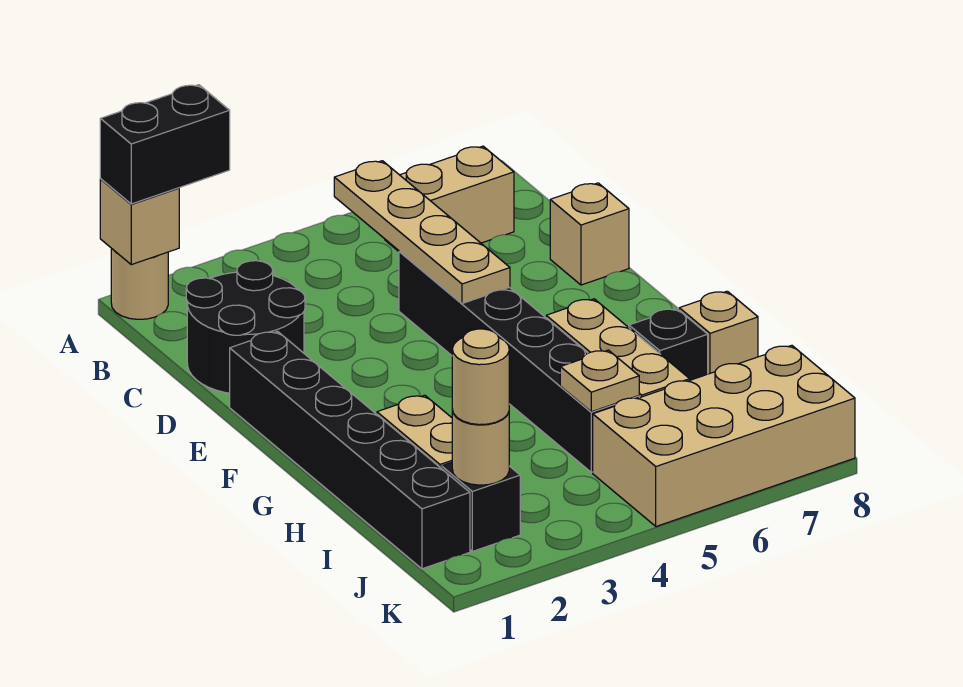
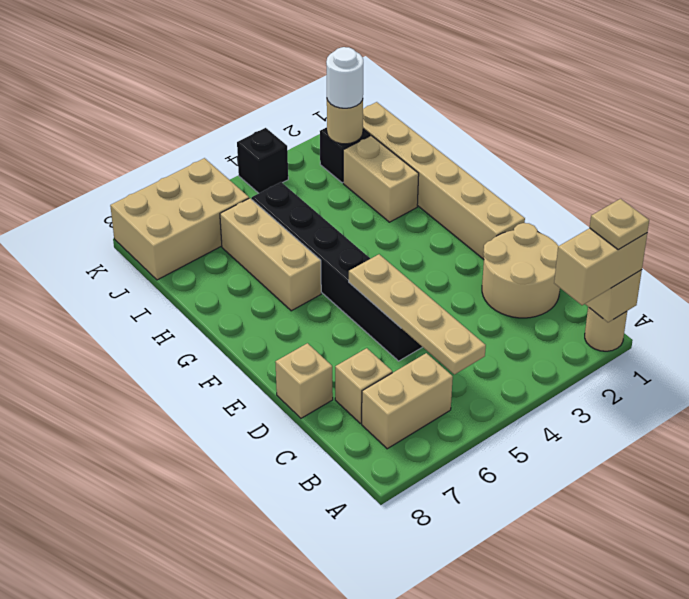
black 1x2 brick [100,85,230,204] -> tan 1x2 brick [554,228,647,305]
black 2x2 round brick [186,261,305,393] -> tan 2x2 round brick [482,223,560,318]
black 1x6 brick [230,332,470,569] -> tan 1x6 brick [363,102,525,259]
black 1x1 brick [629,309,708,380] -> black 1x1 brick moved to [237,128,288,193]
tan 1x1 brick [679,291,758,374] -> tan 1x1 brick moved to [335,348,392,423]
tan 1x1 plate [560,350,639,412] -> tan 1x1 plate moved to [590,199,649,250]
tan 1x1 round brick [452,329,509,425] -> white 1x1 round brick [326,47,363,108]
tan 2x4 brick [593,345,855,526] -> tan 2x3 brick [110,158,249,280]

